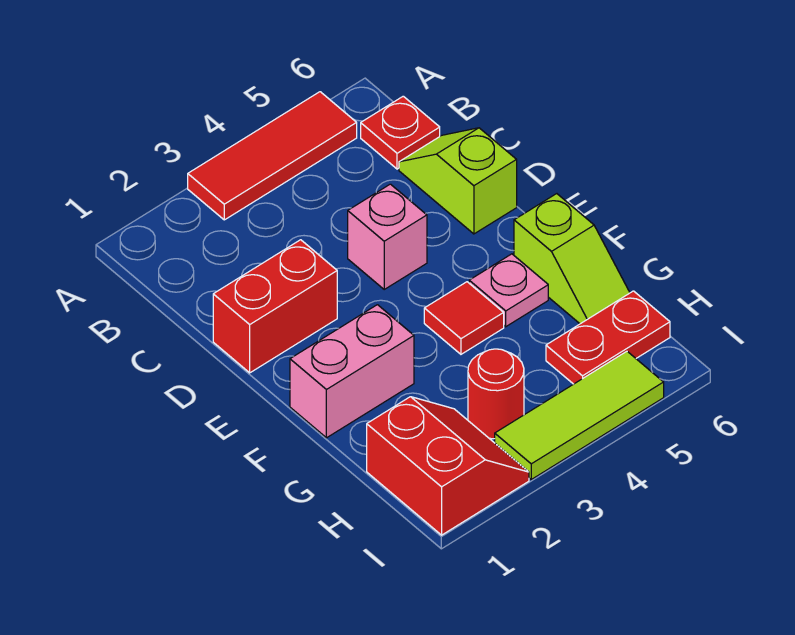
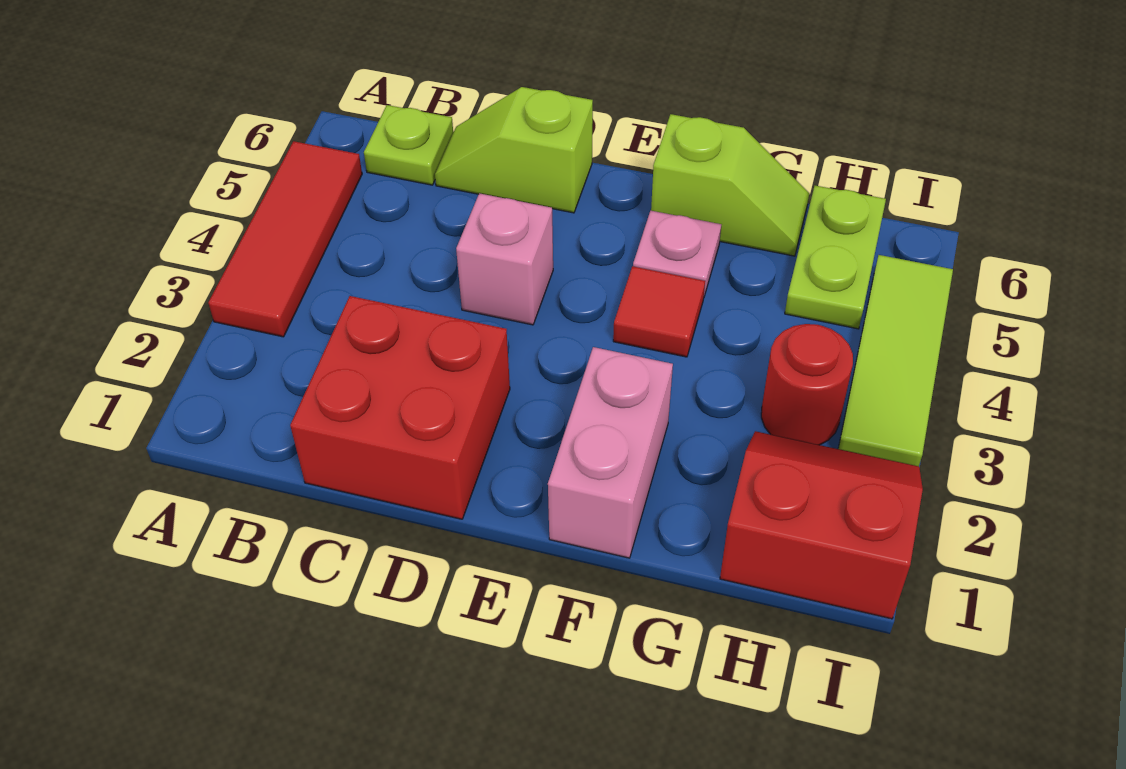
red 1x1 plate [361,96,440,169] -> lime 1x1 plate [364,105,453,185]
red 1x2 brick [213,240,337,373] -> red 2x2 brick [290,296,510,519]
red 1x2 plate [546,291,670,384] -> lime 1x2 plate [785,186,886,329]

